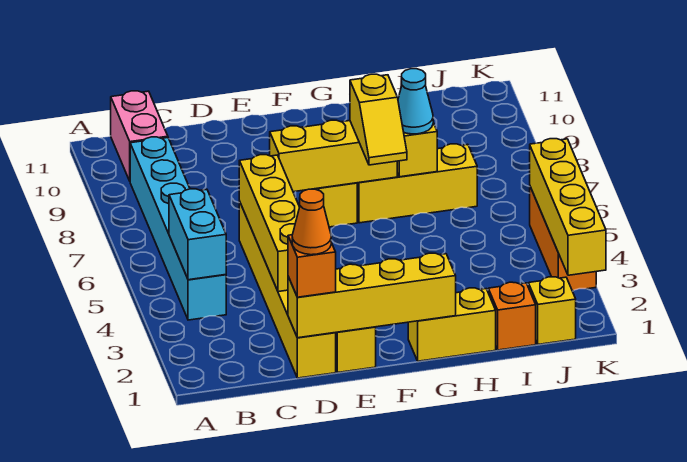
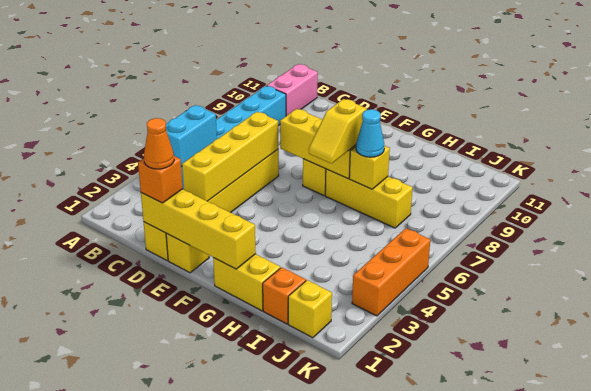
yellow 1x4 brick [530,139,606,275] -> none

